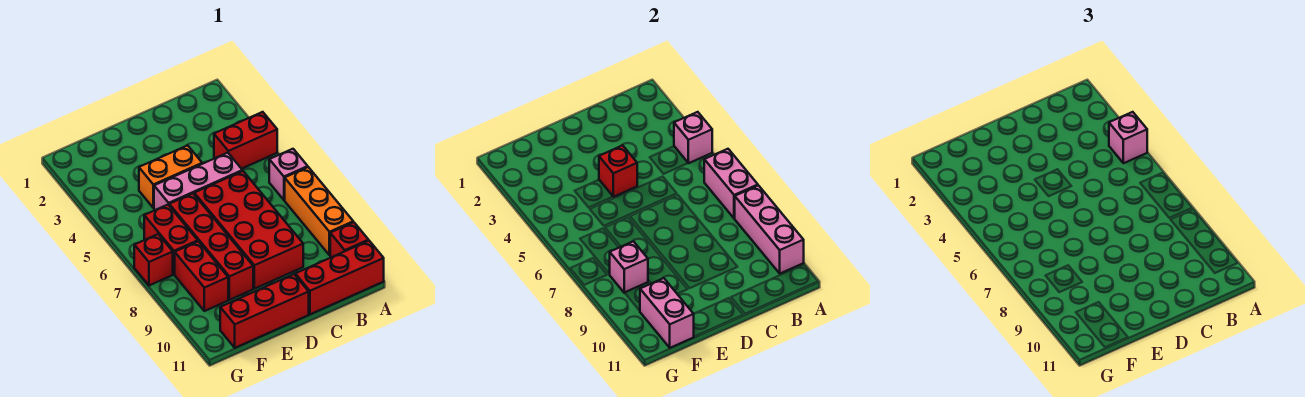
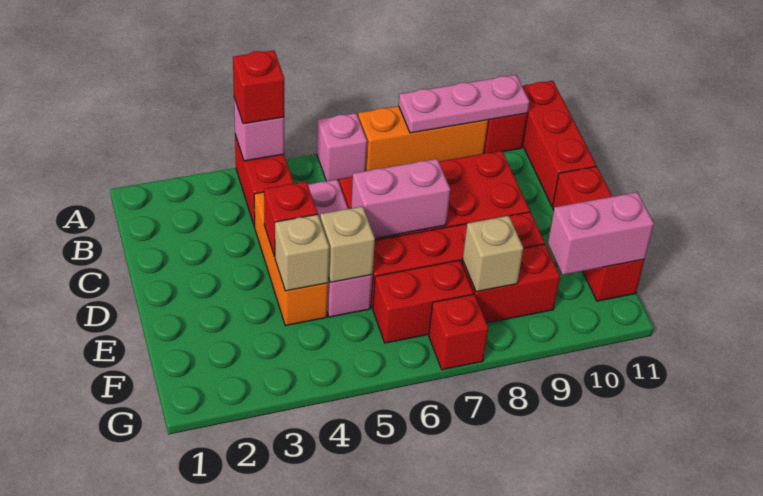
pink 1x1 brick [1109,112,1147,163] -> red 1x1 brick [233,50,284,124]
pink 1x2 brick [704,149,758,218] -> pink 1x2 brick moved to [351,159,450,238]
pink 1x3 brick [734,186,804,273] -> pink 1x3 plate [399,75,530,133]
orange 1x2 brick [139,145,202,208] -> orange 1x3 brick [254,192,328,326]
none -> tan 1x1 brick [275,214,329,291]
none -> tan 1x1 brick [320,206,375,282]
pink 1x1 brick [610,241,648,293] -> tan 1x1 brick [463,216,523,292]

